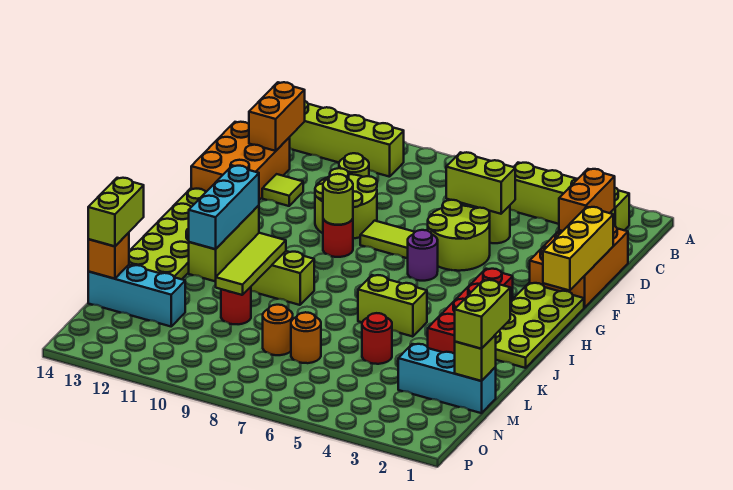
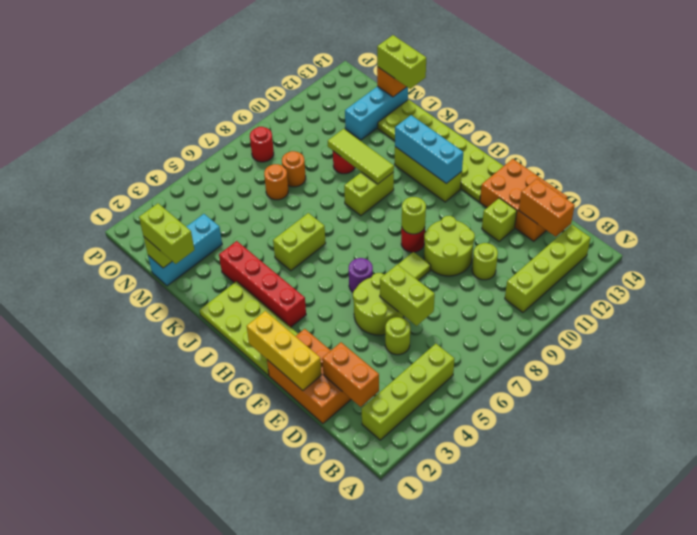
lime 1x2 brick [446,152,515,214] -> lime 1x2 brick turned to [380,264,435,326]
lime 1x1 tile [262,174,303,206] -> lime 1x1 brick [482,198,517,241]
red 1x1 round brick [362,313,392,364] -> red 1x1 round brick moved to [250,127,274,162]

